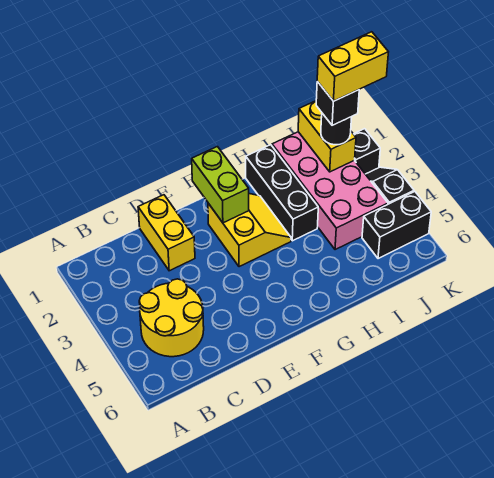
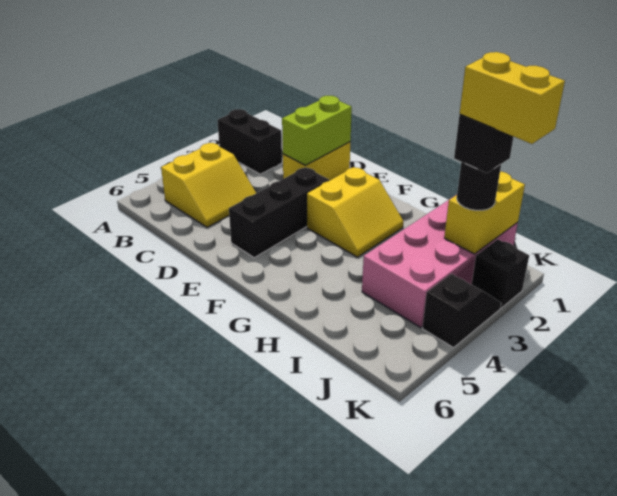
yellow 2x2 round brick [139,279,204,357] -> yellow 2x2 slope [161,143,256,227]
lime 1x2 brick [192,147,249,223] -> lime 1x2 brick moved to [282,96,352,165]
black 1x3 brick [246,145,318,241] -> black 1x3 brick moved to [229,167,329,258]
black 1x2 brick [362,192,431,259] -> black 1x2 brick moved to [217,109,282,174]

